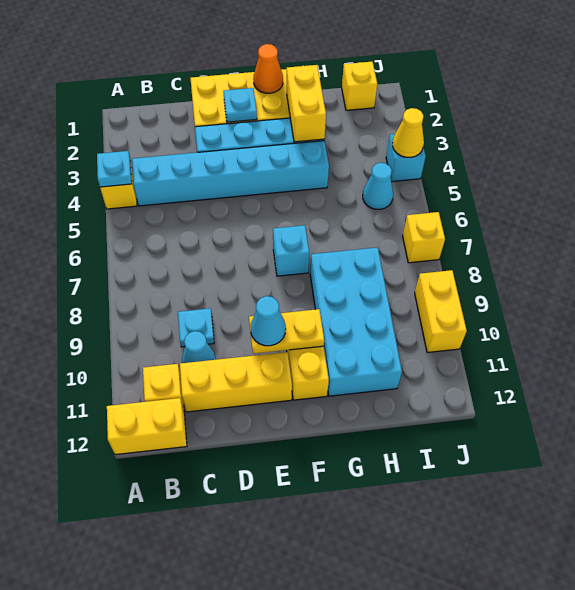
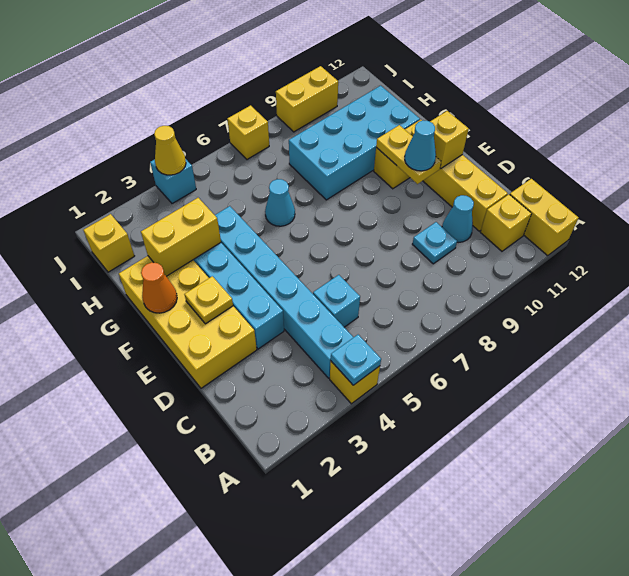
cyan 1x1 plate [223,88,257,122] -> yellow 1x1 plate [185,276,233,324]
none -> yellow 1x1 brick [430,111,469,168]
cyan 1x1 brick [273,225,309,276] -> cyan 1x1 brick moved to [313,275,360,327]
cyan 1x1 cone [363,163,393,209] -> cyan 1x1 cone moved to [265,179,295,226]

